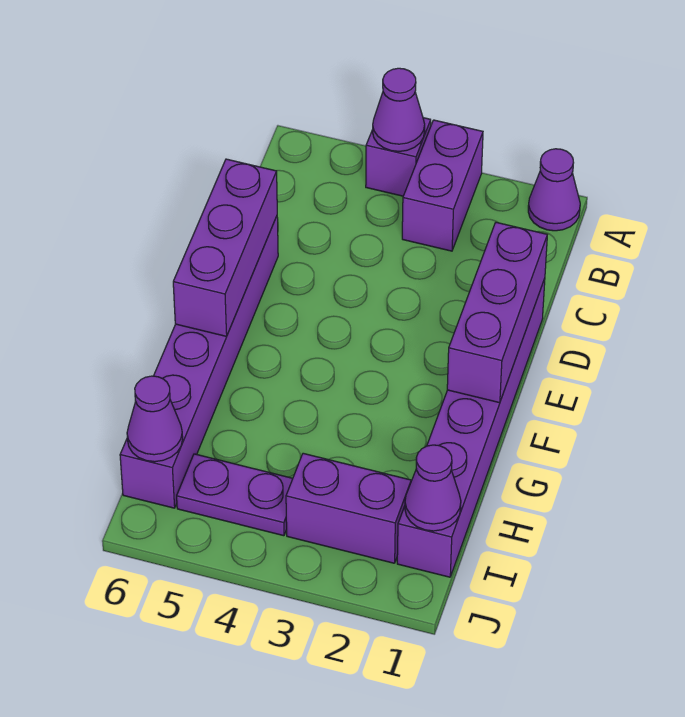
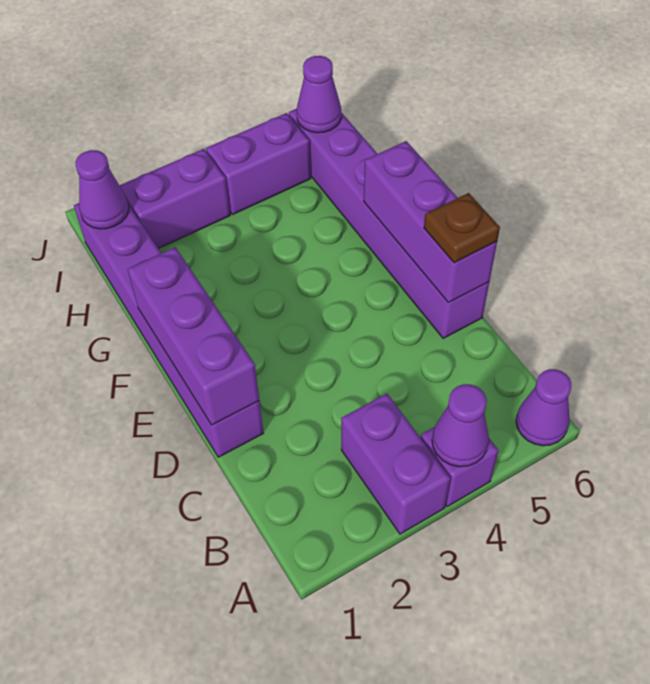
purple 1x1 cone [528,149,580,231] -> purple 1x1 cone moved to [516,369,571,446]
none -> brown 1x1 plate [424,193,500,263]
purple 1x2 plate [177,454,293,536] -> purple 1x2 brick [206,113,311,215]

